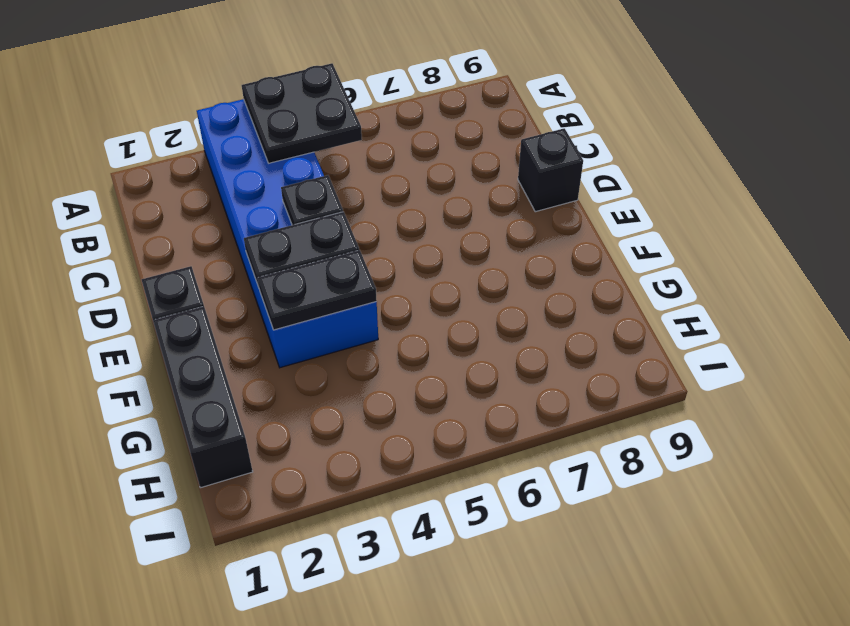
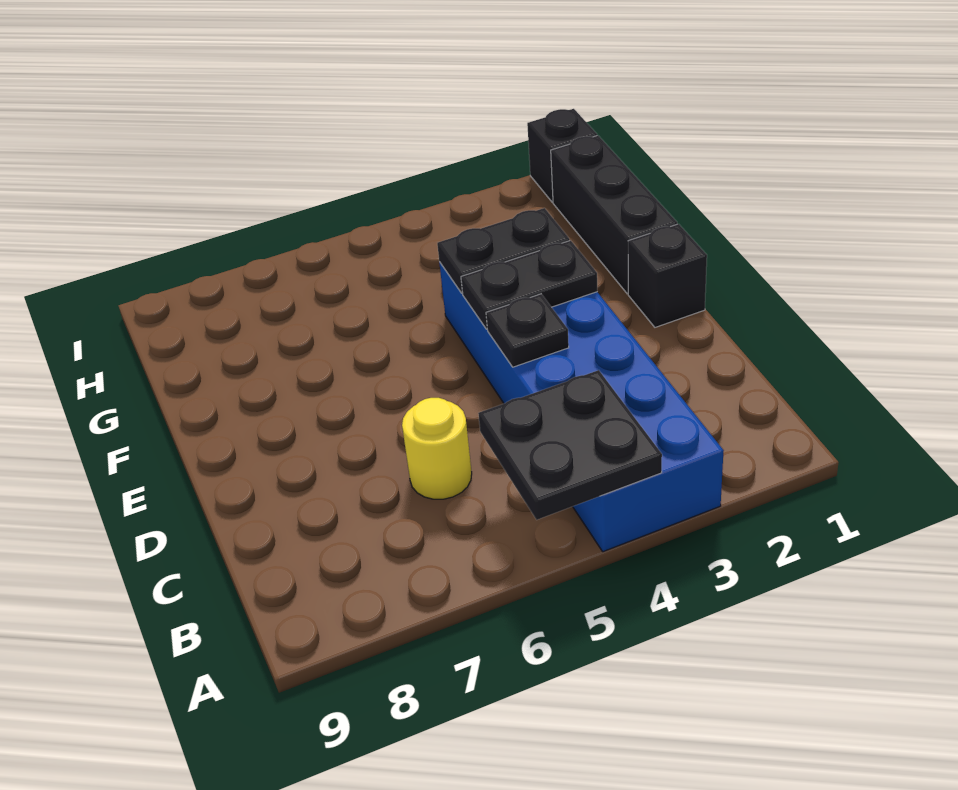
none -> yellow 1x1 round brick [402,398,472,499]
black 1x1 brick [518,128,583,212] -> black 1x1 brick moved to [527,109,597,202]

